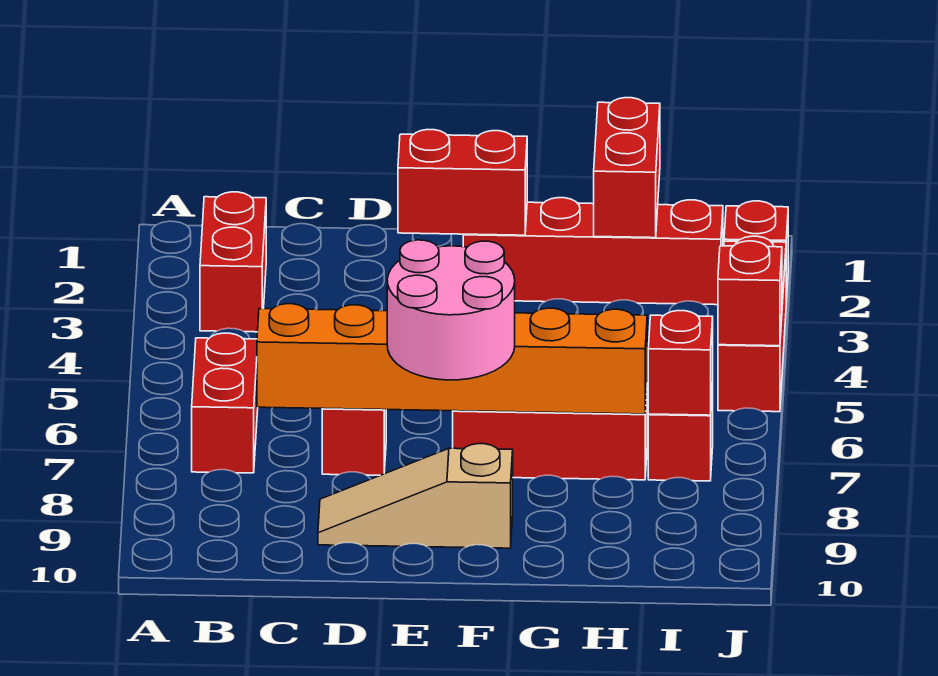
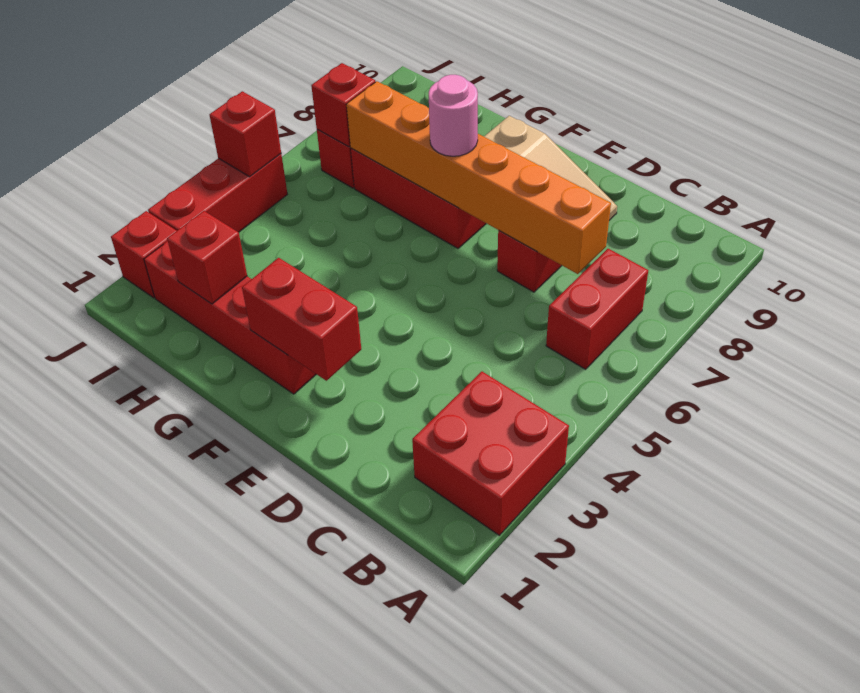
red 1x2 brick [200,192,266,332] -> red 2x2 brick [412,372,569,535]
pink 2x2 round brick [387,240,515,380] -> pink 1x1 round brick [429,75,478,156]
red 1x2 brick [594,98,660,238] -> red 1x1 brick [167,211,247,304]

